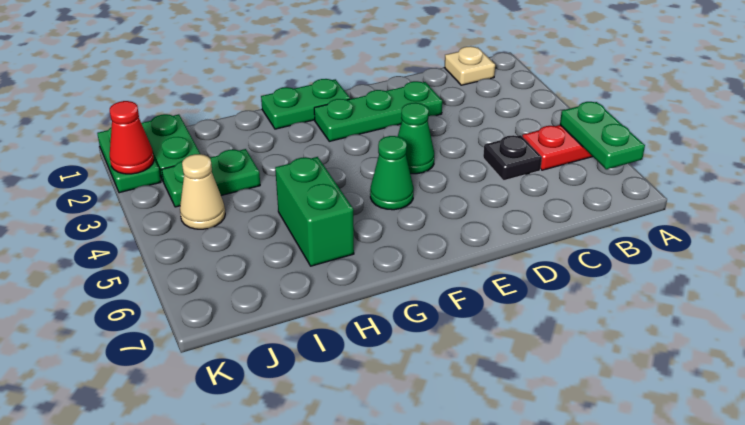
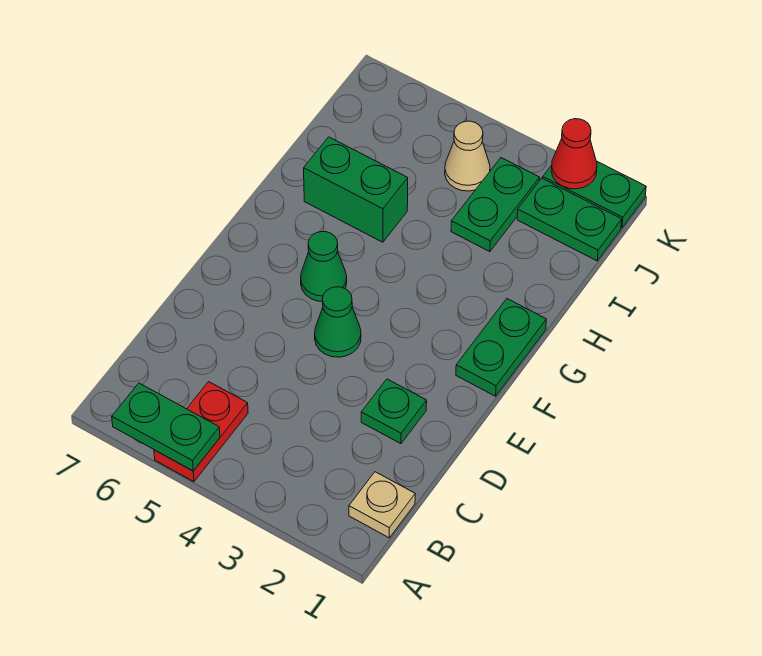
black 1x1 plate [483,135,542,181] -> none
green 1x3 plate [314,81,442,141] -> green 1x1 plate [361,379,427,444]

